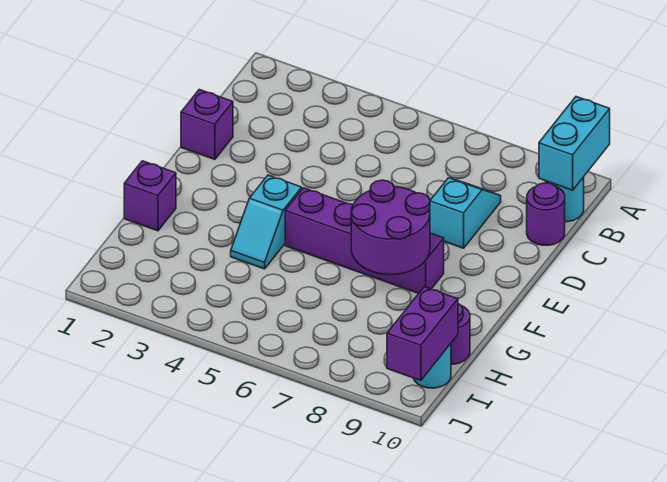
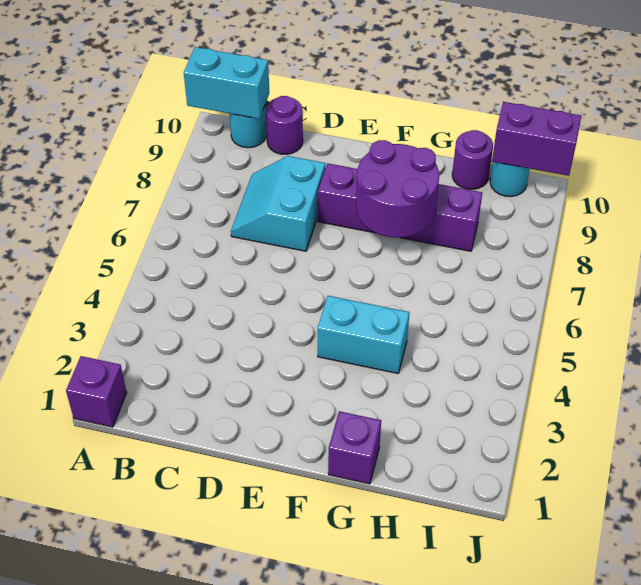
cyan 1x2 slope [430,178,501,248] -> cyan 2x2 slope [231,156,325,251]
purple 1x1 brick [181,89,233,160] -> purple 1x1 brick moved to [66,356,127,427]
cyan 1x2 slope [231,175,302,269] -> cyan 1x2 brick [318,296,410,373]
purple 1x4 brick [285,188,444,294] -> purple 1x4 brick turned to [318,163,482,251]

